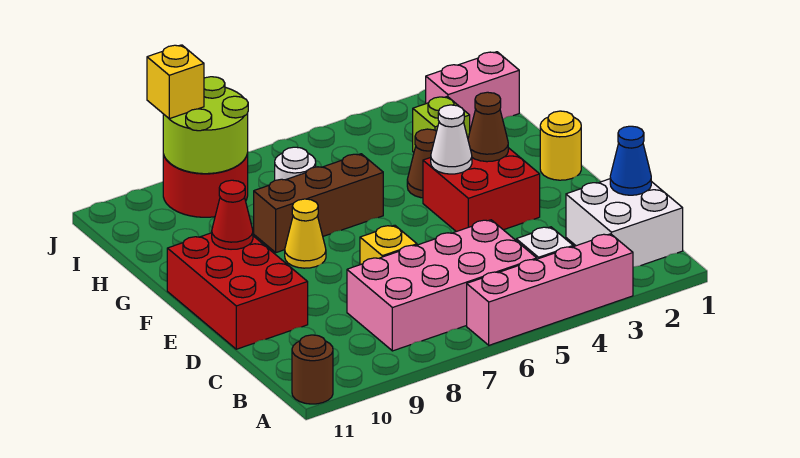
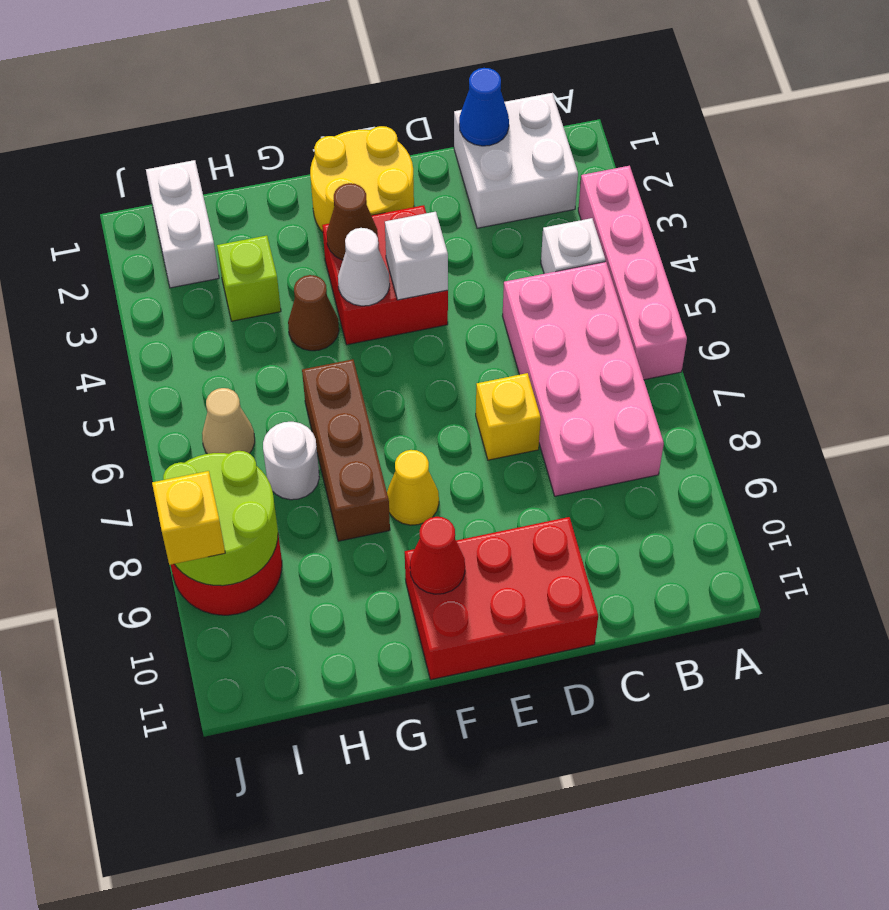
brown 1x1 round brick [292,335,333,404] -> none
none -> white 1x1 brick [385,212,448,300]
yellow 1x1 round brick [540,111,581,180] -> yellow 2x2 round brick [310,126,414,232]
pink 1x2 brick [426,52,519,129] -> white 1x2 brick [146,160,219,288]
none -> tan 1x1 cone [202,388,255,454]

